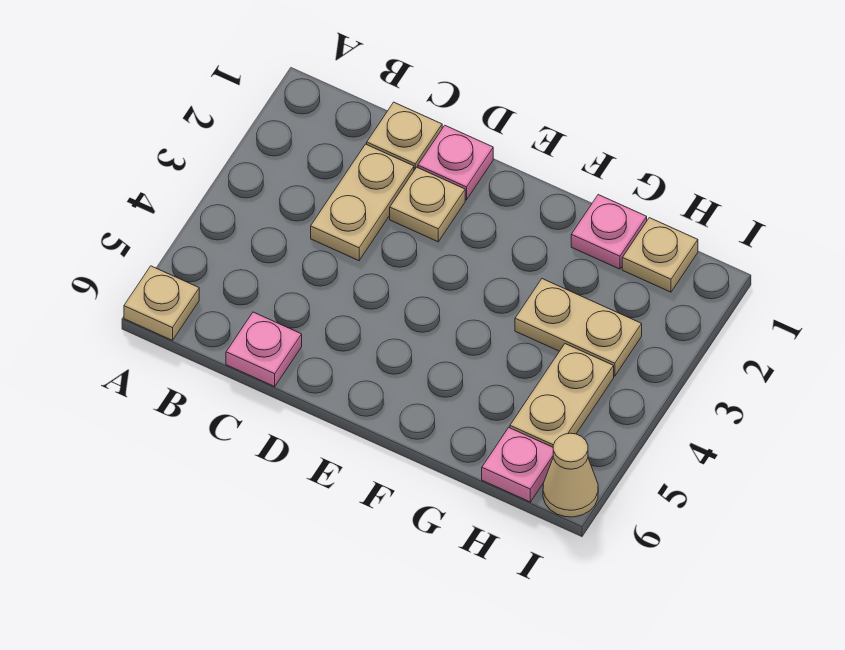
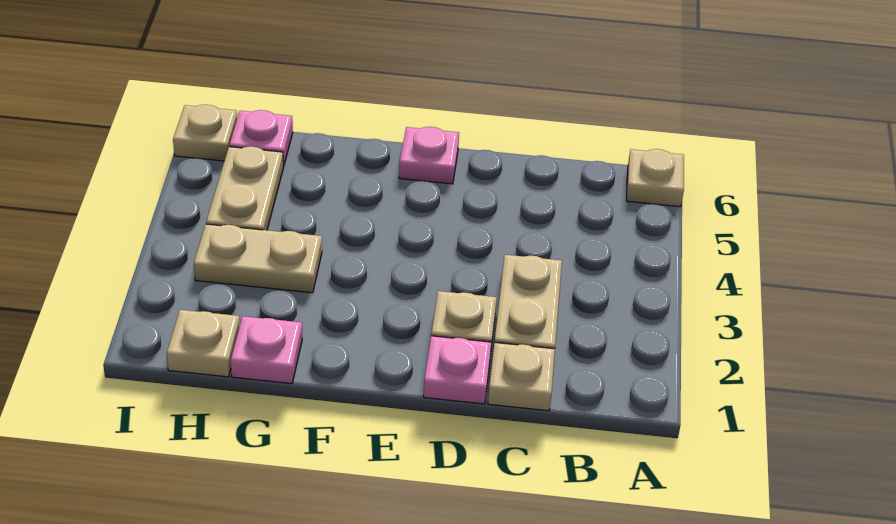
pink 1x1 plate [226,312,302,387] -> pink 1x1 plate moved to [399,127,459,184]
tan 1x1 cone [543,433,598,517] -> tan 1x1 plate [173,105,237,161]

